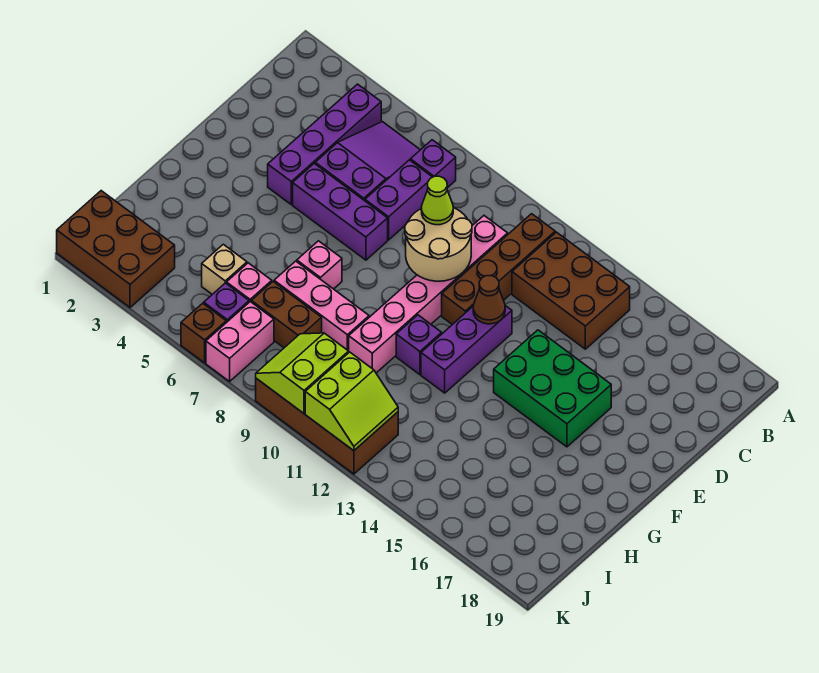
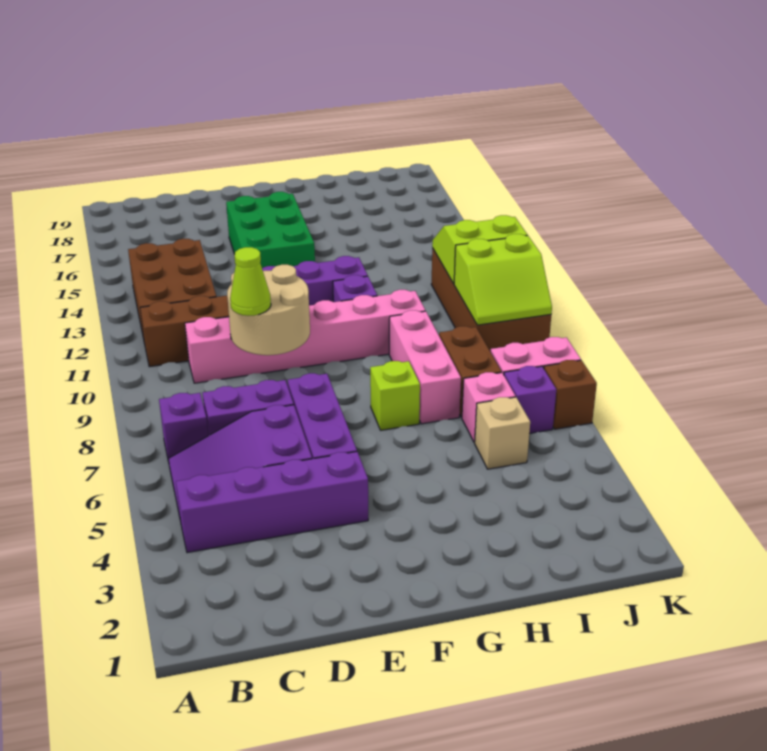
brown 1x1 cone [473,276,505,324] -> none
pink 1x1 brick [297,241,342,289] -> lime 1x1 brick [370,361,420,430]
brown 2x3 brick [57,191,175,307] -> none

